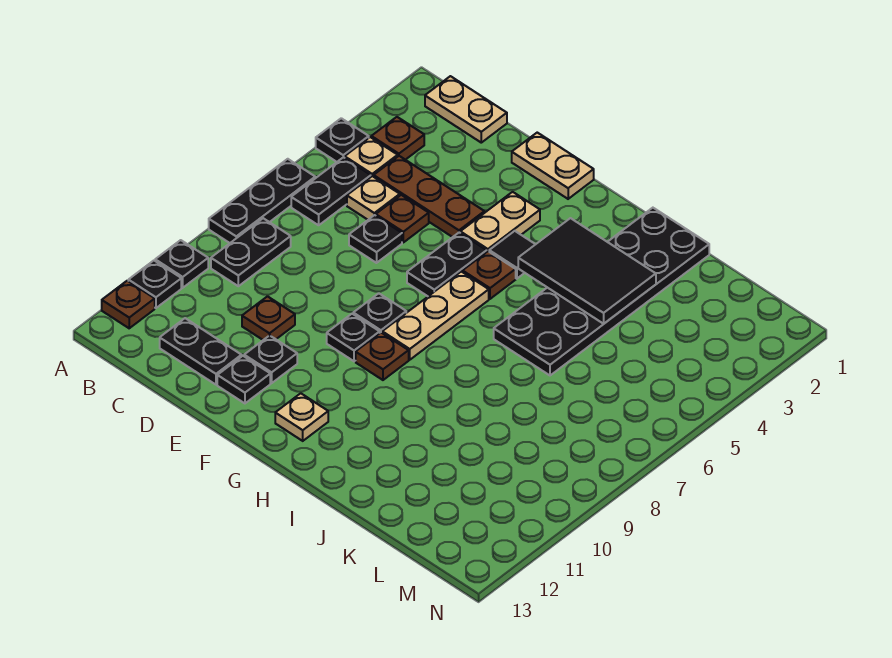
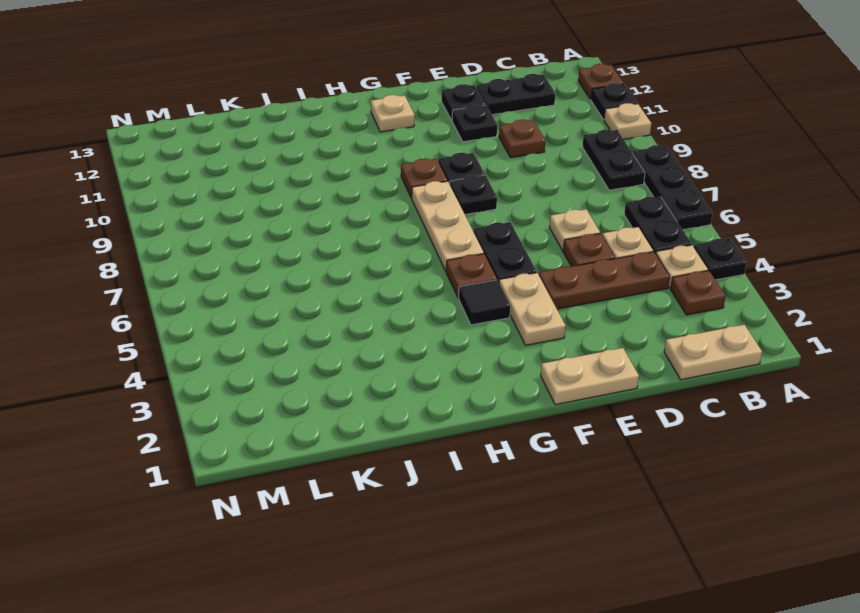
black 1x1 plate [155,240,208,288] -> tan 1x1 plate [604,103,651,139]
black 1x1 plate [349,215,402,263] -> tan 1x1 plate [550,209,600,251]
black 2x3 tile [518,218,656,324] -> none
black 2x6 plate [494,208,709,375] -> none

